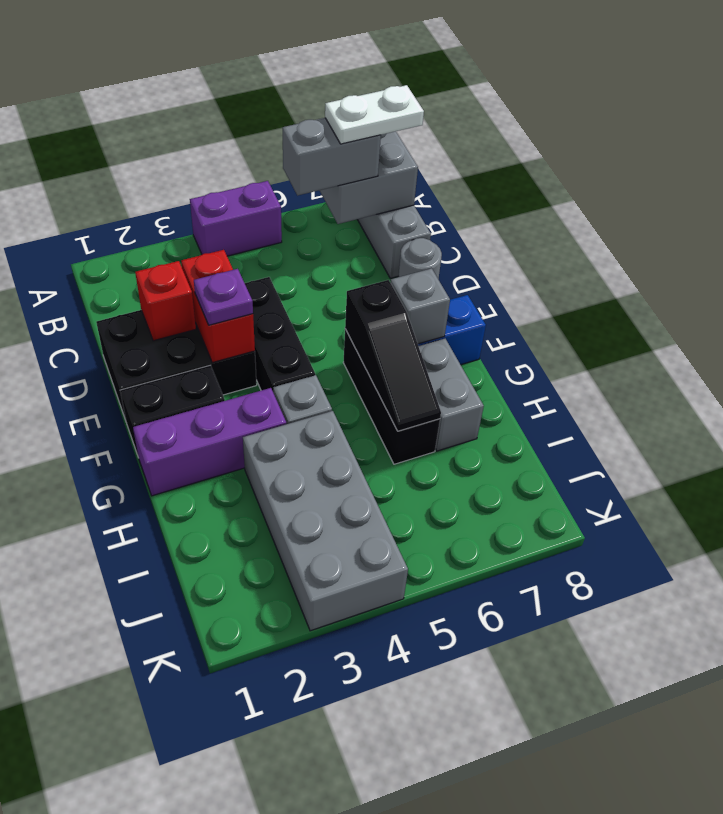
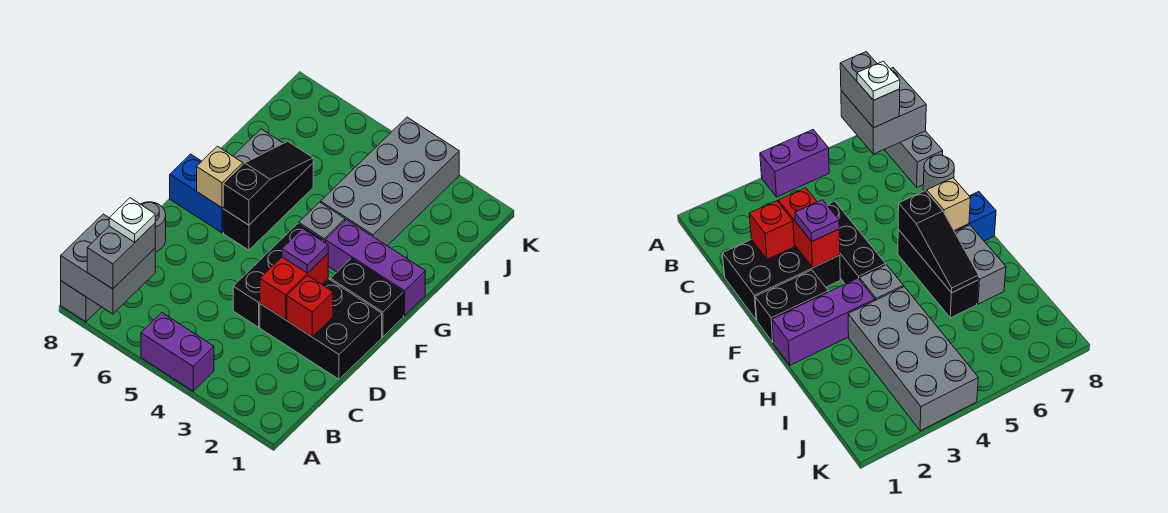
grey 1x2 brick [283,118,381,196] -> grey 1x2 brick turned to [87,223,155,289]
white 1x2 plate [325,85,424,144] -> white 1x1 plate [109,198,155,242]
grey 1x1 brick [391,268,450,344] -> tan 1x1 brick [197,146,243,208]

